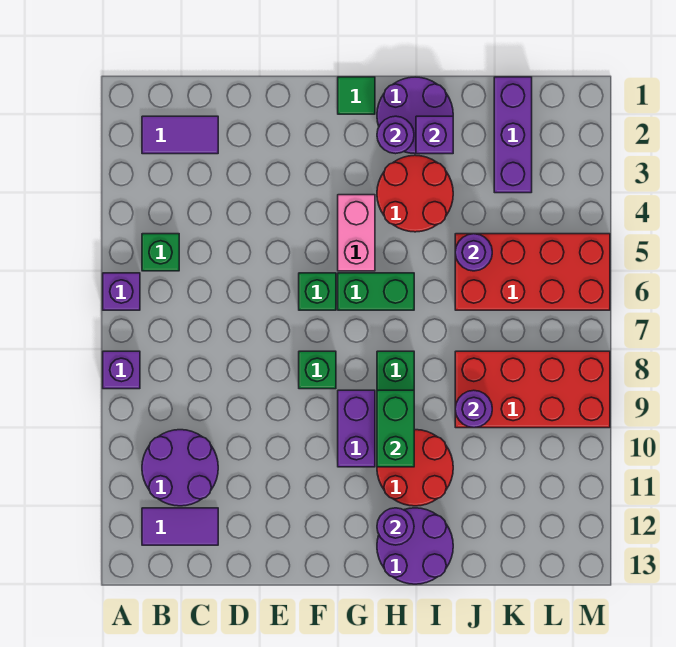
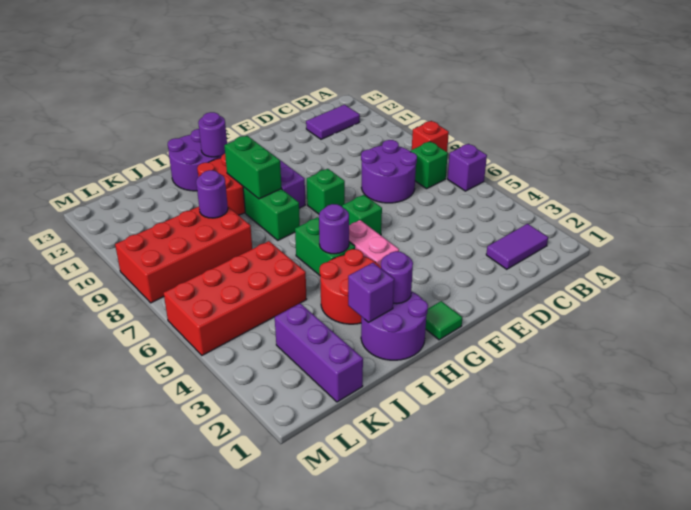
purple 1x1 brick [103,351,140,389] -> red 1x1 brick [412,121,449,152]
green 1x1 brick [142,234,179,271] -> green 1x1 brick moved to [411,142,448,189]
purple 2x2 round brick [142,430,218,506] -> purple 2x2 round brick moved to [361,140,417,203]
green 1x2 brick [338,273,414,310] -> green 1x2 brick turned to [295,217,355,275]
purple 1x1 round brick [455,234,492,271] -> purple 1x1 round brick moved to [319,204,349,254]

